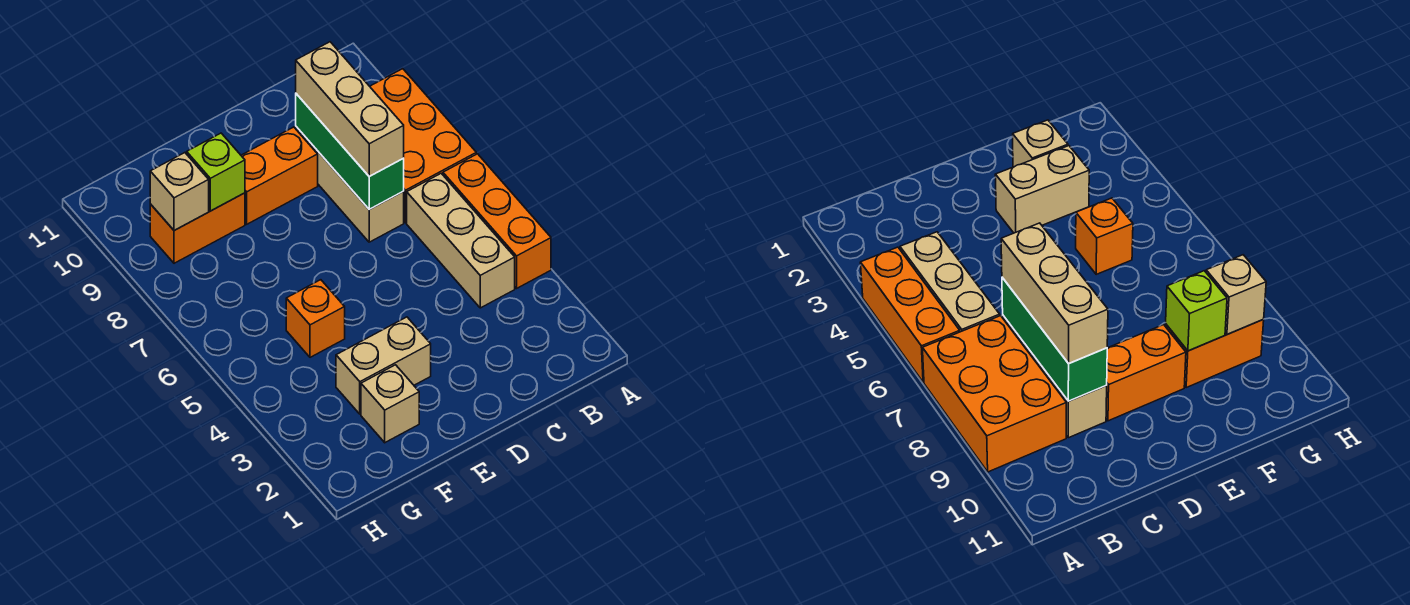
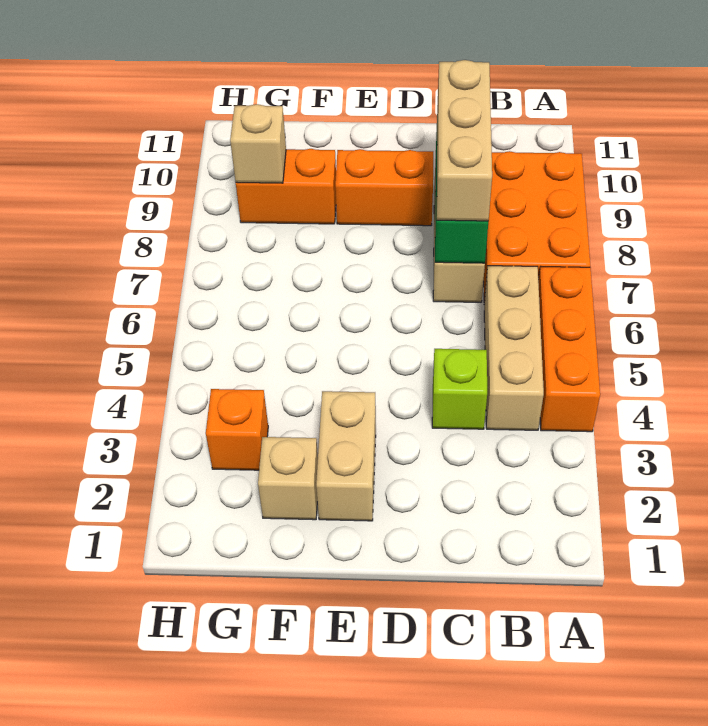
tan 1x2 brick [336,317,431,414] -> tan 1x2 brick turned to [316,391,376,521]
orange 1x1 brick [286,280,345,357] -> orange 1x1 brick moved to [206,389,268,470]
lime 1x1 brick [187,133,245,211] -> lime 1x1 brick moved to [432,349,487,429]

